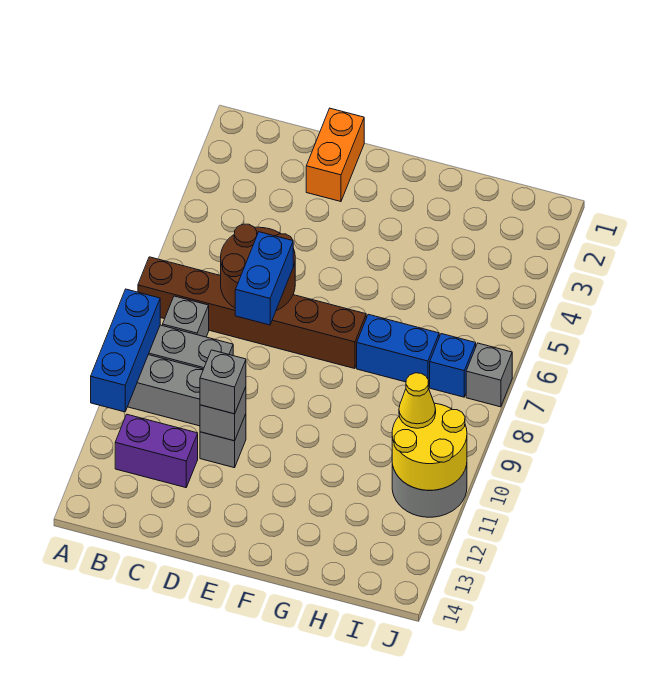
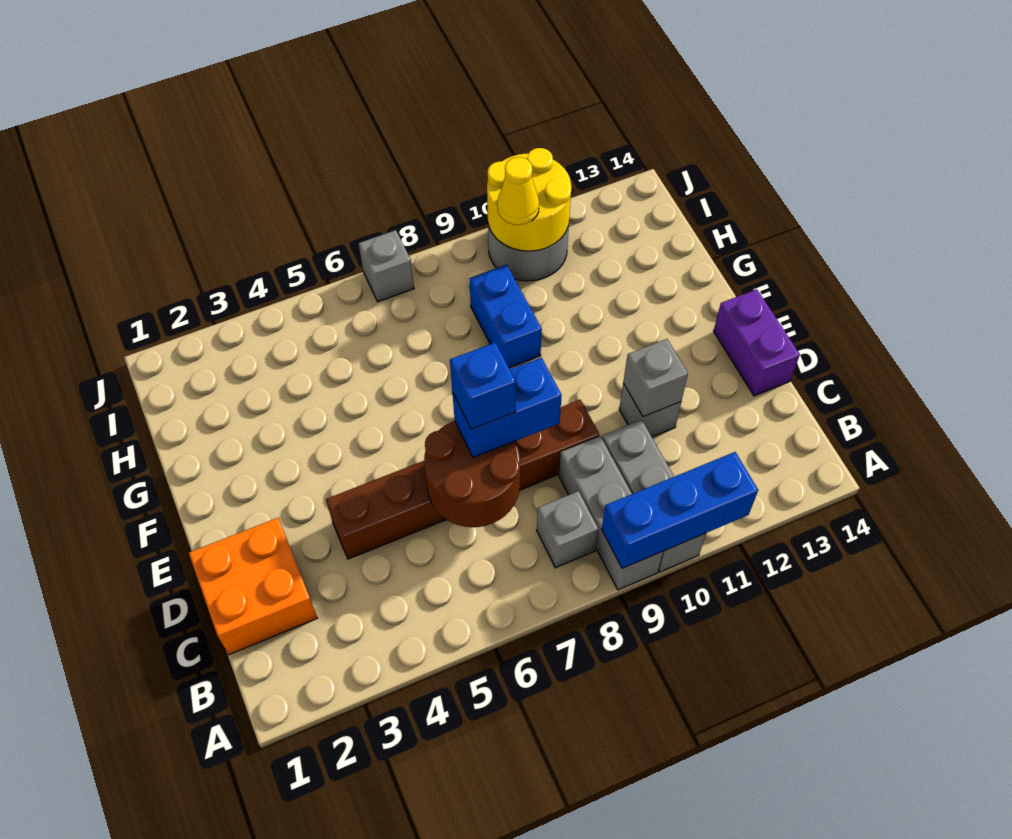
brown 1x6 brick [138,257,366,369] -> brown 1x6 brick turned to [326,400,599,559]
purple 1x2 brick [115,415,198,488] -> purple 1x2 brick moved to [714,289,800,396]
orange 1x2 brick [306,108,364,202] -> orange 2x2 brick [189,518,317,655]
grey 1x1 brick [200,350,246,414] -> none
blue 1x2 brick [357,314,439,386] -> blue 1x2 brick moved to [469,265,542,368]
blue 1x1 brick [430,334,476,397] -> blue 1x1 brick moved to [450,343,516,429]

